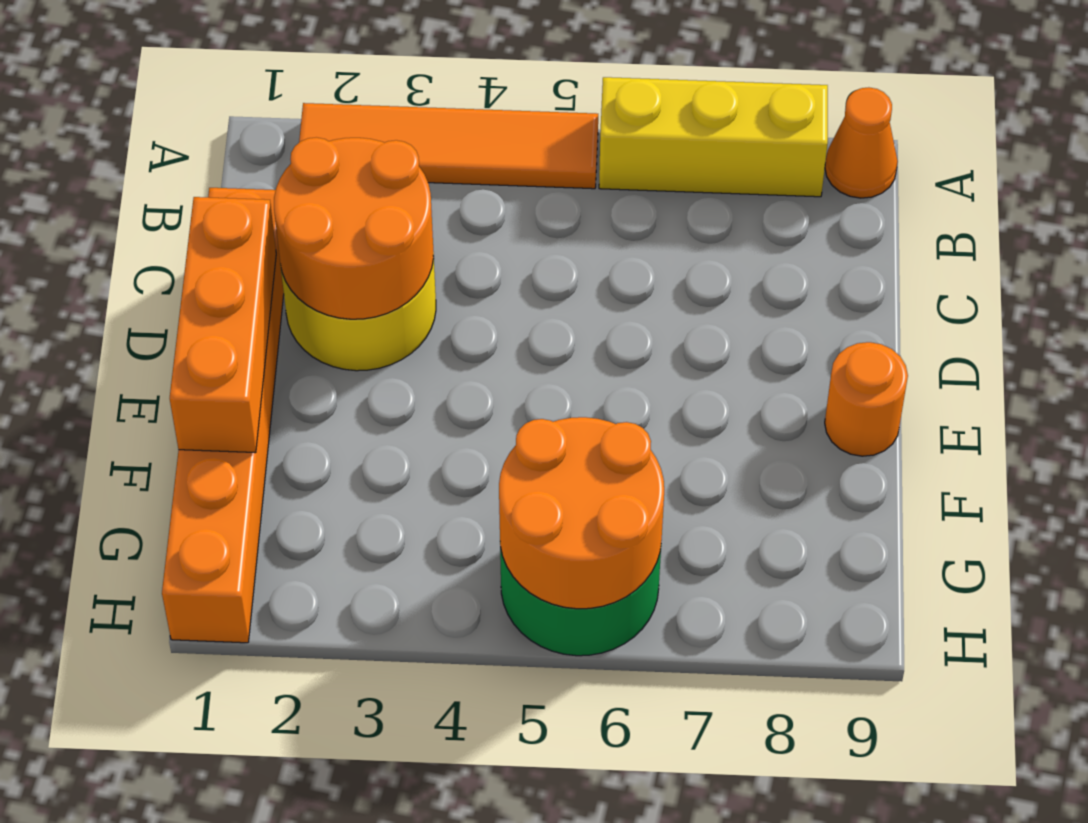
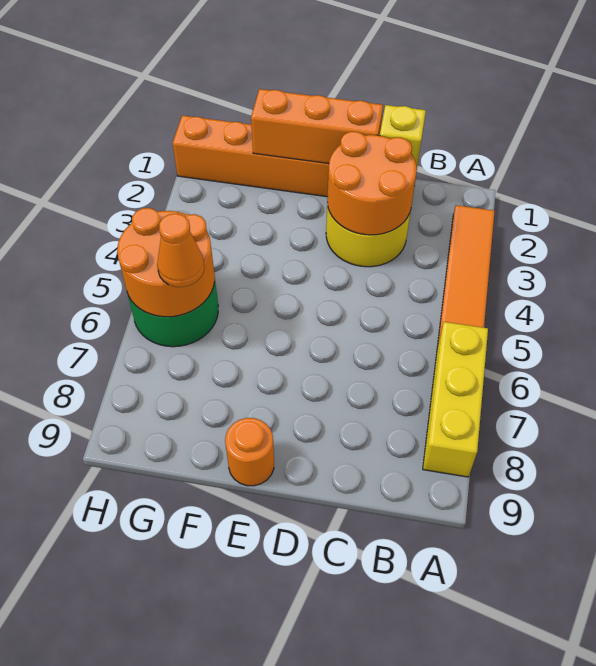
orange 1x1 cone [825,87,898,198] -> orange 1x1 cone moved to [157,214,204,287]
none -> yellow 1x1 brick [380,105,426,172]

